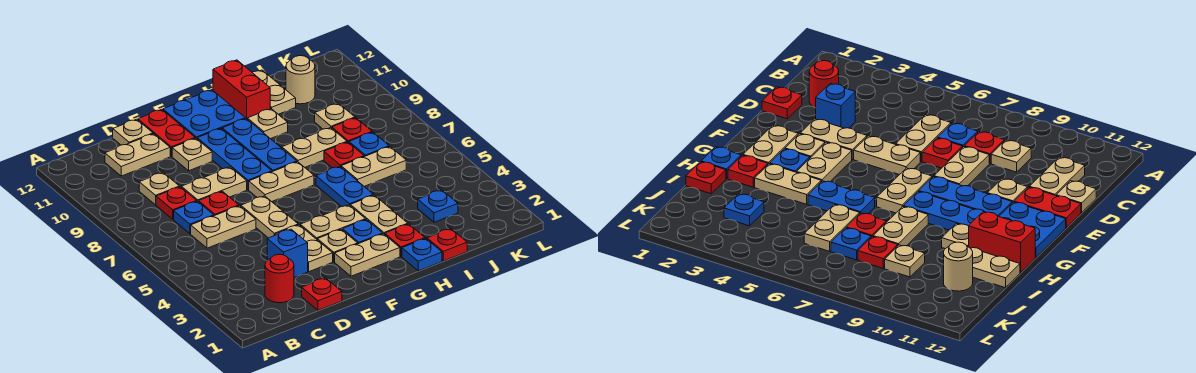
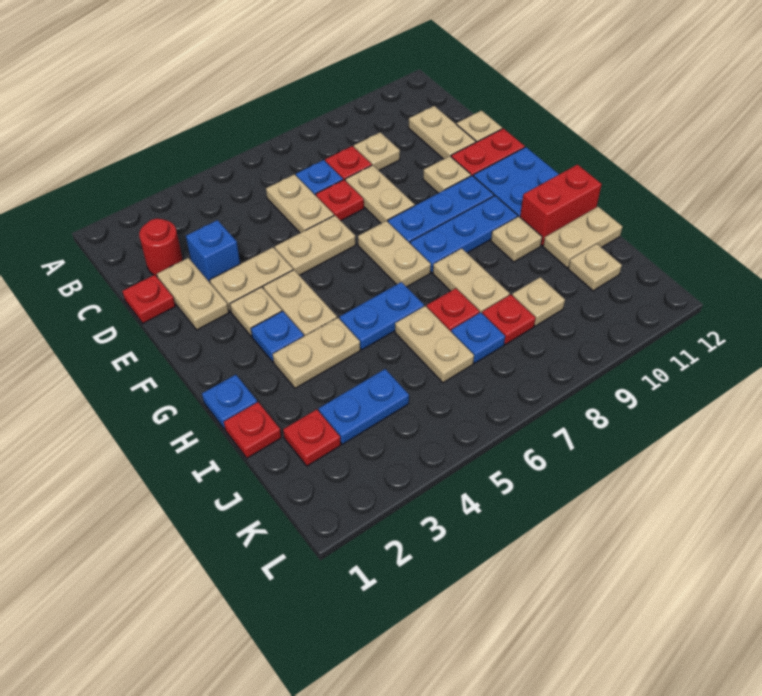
tan 1x2 plate [335,234,400,276] -> tan 1x2 plate moved to [157,258,229,330]
red 1x1 plate [385,224,425,257] -> red 1x1 plate moved to [283,409,341,466]
blue 1x1 plate [418,190,458,222] -> blue 1x2 plate [319,369,409,444]
tan 1x1 round brick [286,56,315,104] -> tan 1x1 plate [568,244,622,291]

